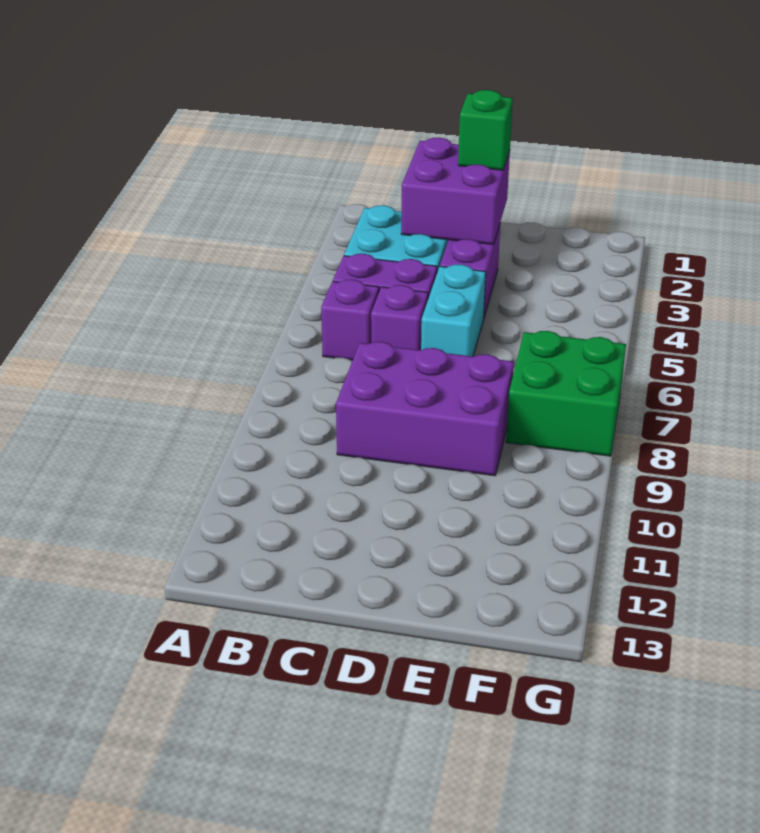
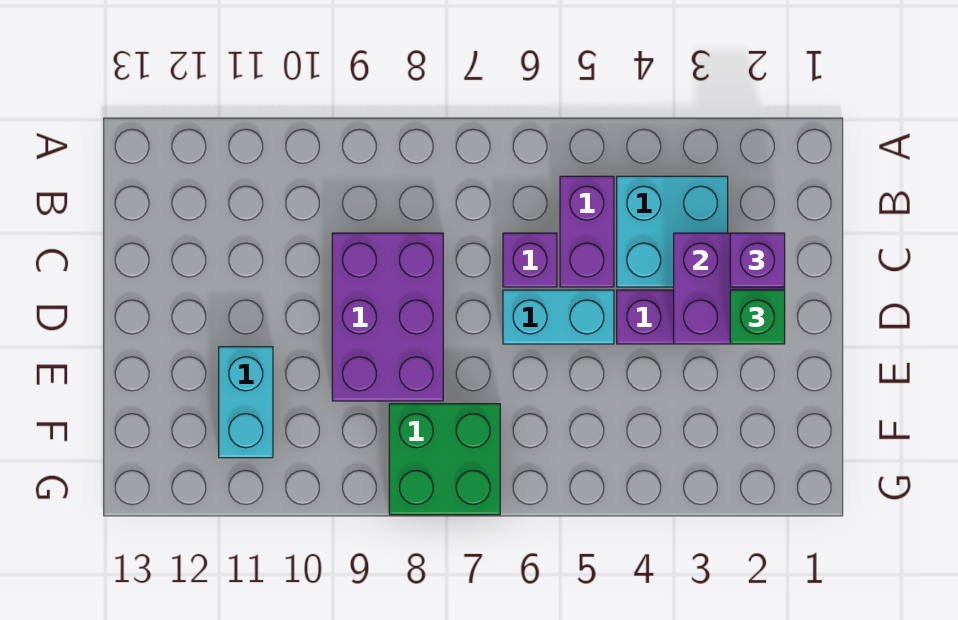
purple 1x1 brick [321,280,379,360] -> purple 1x1 brick moved to [730,233,785,287]
none -> cyan 1x2 brick [219,347,273,458]

